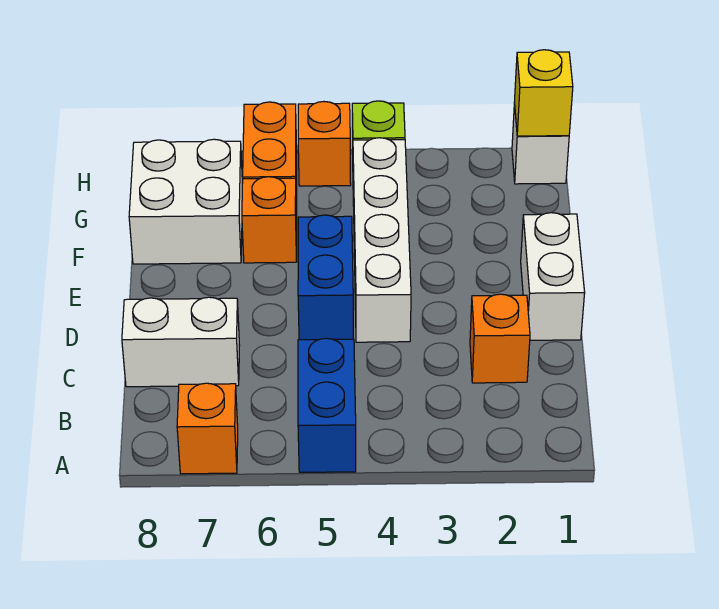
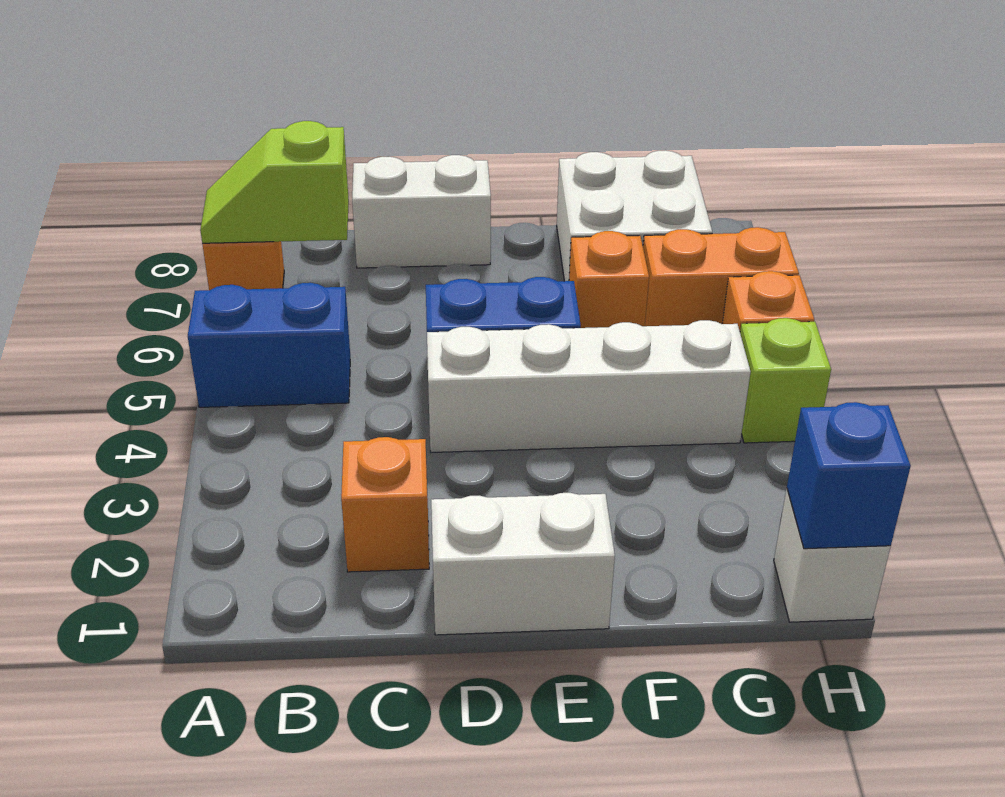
none -> lime 1x2 slope [200,121,349,243]
white 1x2 brick [122,297,240,387] -> white 1x2 brick turned to [352,155,491,268]
yellow 1x1 brick [515,50,573,136] -> blue 1x1 brick [787,402,911,549]

